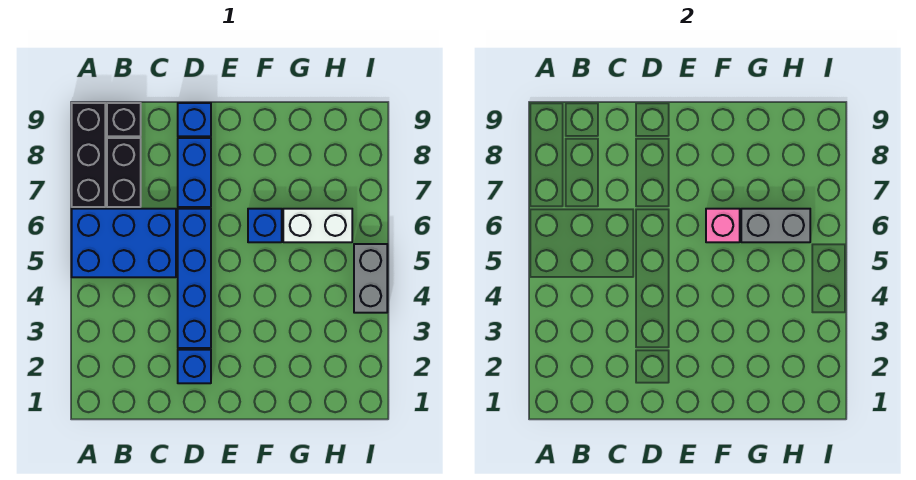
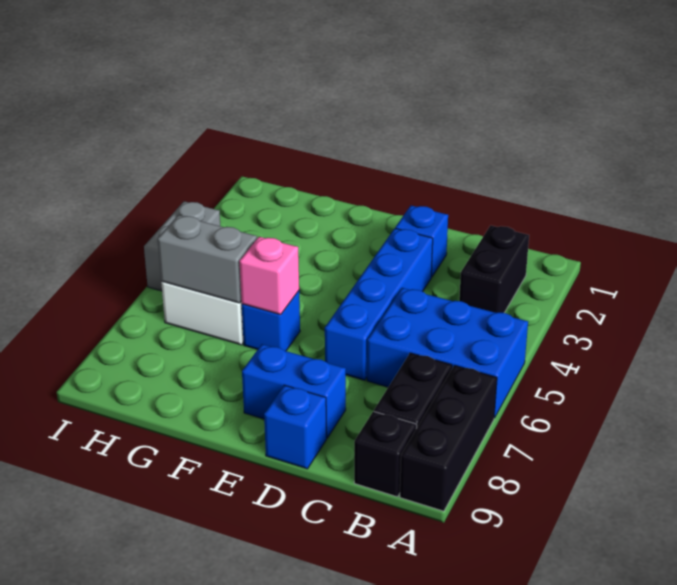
none -> black 1x2 brick [459,225,529,313]
blue 1x2 brick [178,138,211,207] -> blue 1x2 brick turned to [242,344,346,438]

